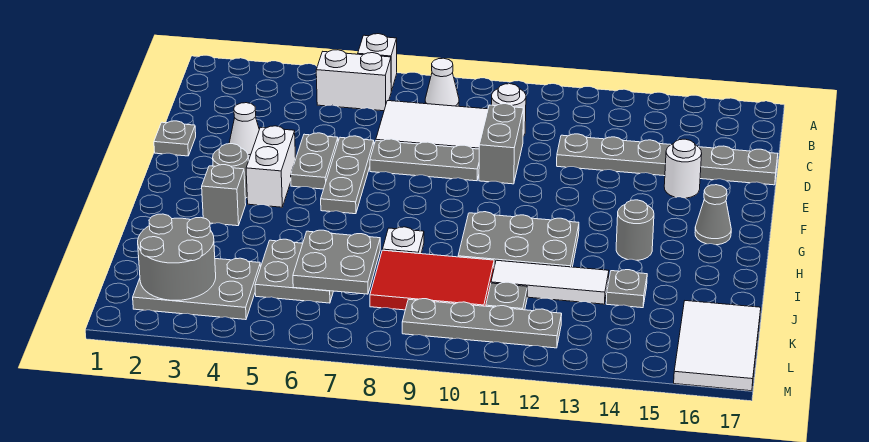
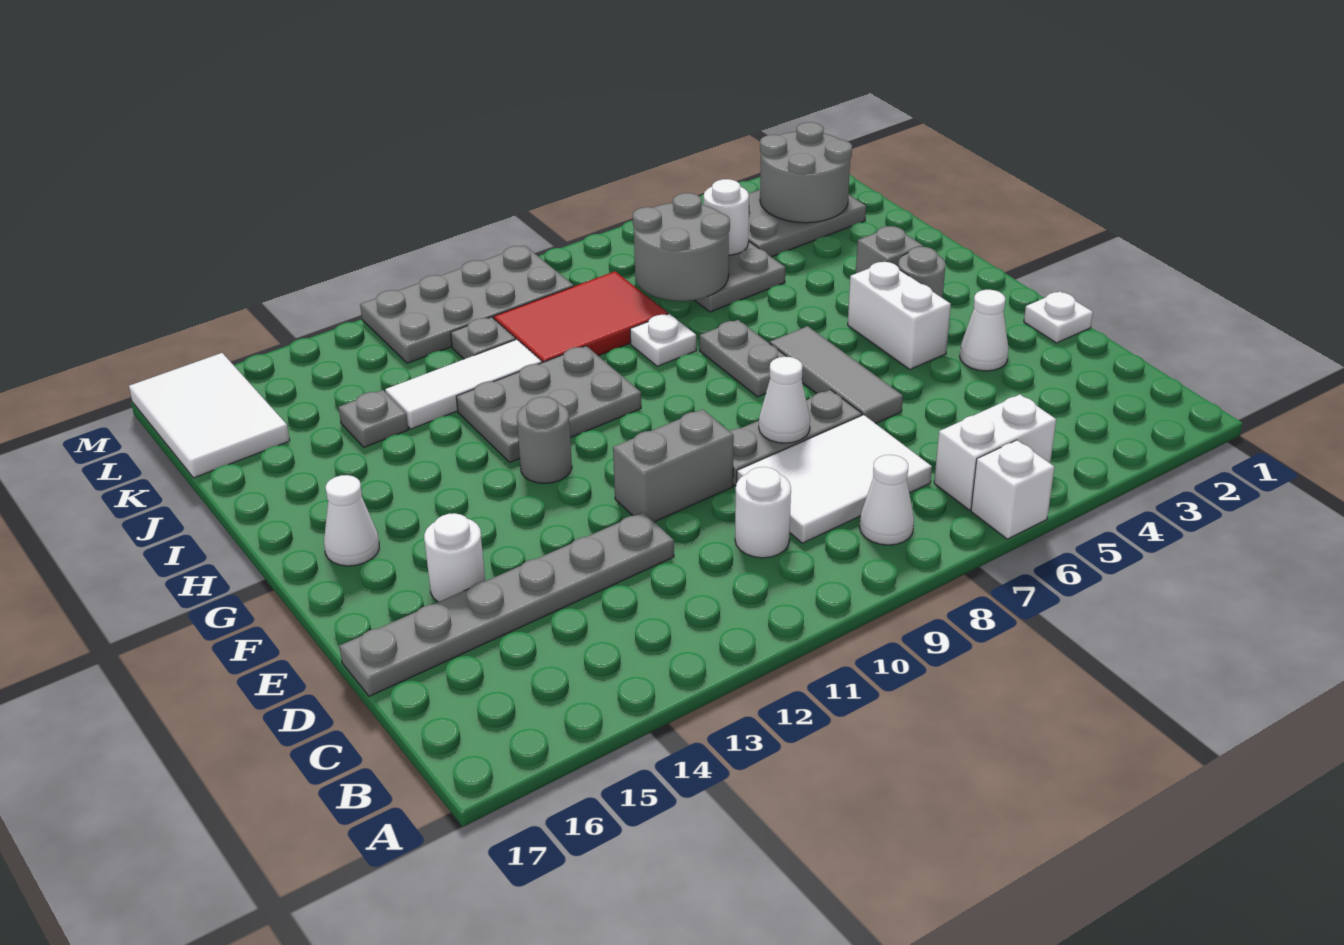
grey 1x2 brick [479,104,524,184] -> grey 1x2 brick turned to [613,409,734,522]
grey 1x1 plate [154,121,196,156] -> white 1x1 plate [1024,292,1093,343]
grey 1x2 plate [291,133,338,189] -> grey 1x2 plate moved to [700,320,787,397]
grey 1x3 plate [321,136,374,214] -> grey 1x3 tile [770,326,903,424]
none -> white 1x1 cone [759,357,810,443]
grey 1x1 cone [695,185,731,245] -> white 1x1 cone [324,475,379,566]
grey 1x1 round brick [616,200,654,260] -> grey 1x1 round brick moved to [517,397,572,483]
grey 2x2 plate [293,230,380,294] -> grey 2x2 round brick [633,193,730,301]
none -> white 1x1 round brick [704,179,749,255]
grey 1x4 plate [402,299,562,348] -> grey 2x4 plate [360,246,574,363]

